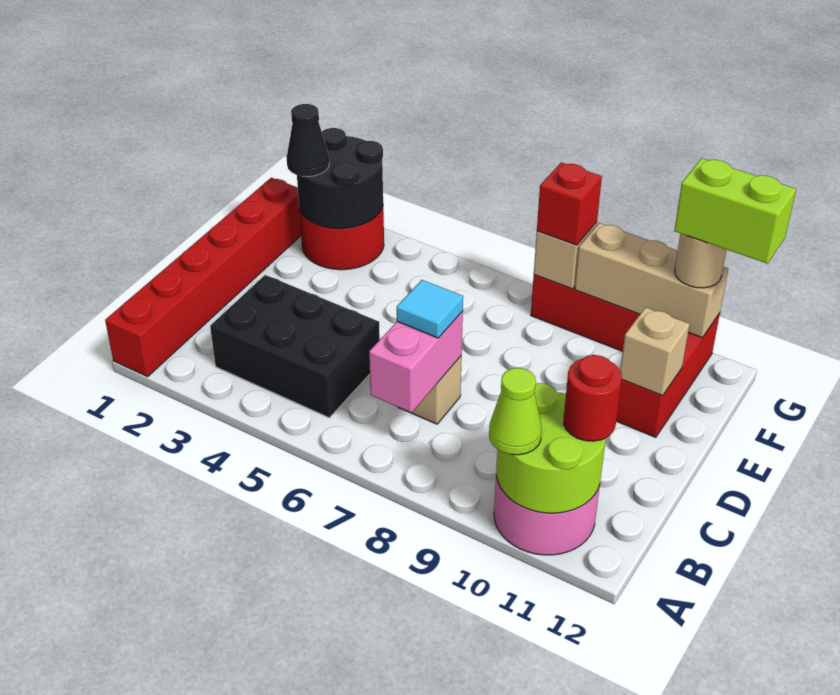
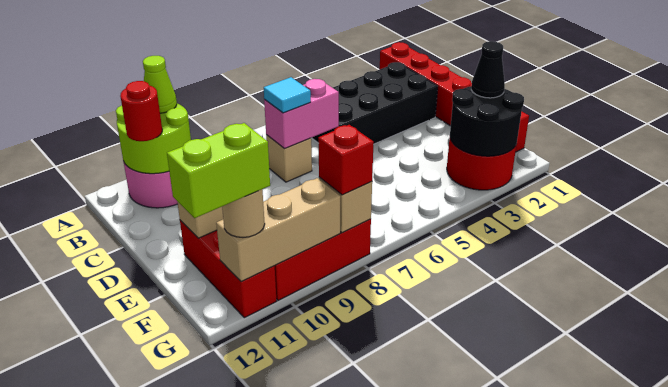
black 2x3 brick [210,275,380,418] -> black 2x4 brick [312,62,438,144]
pink 1x2 brick [369,312,463,413] -> pink 1x2 brick turned to [264,79,339,149]

